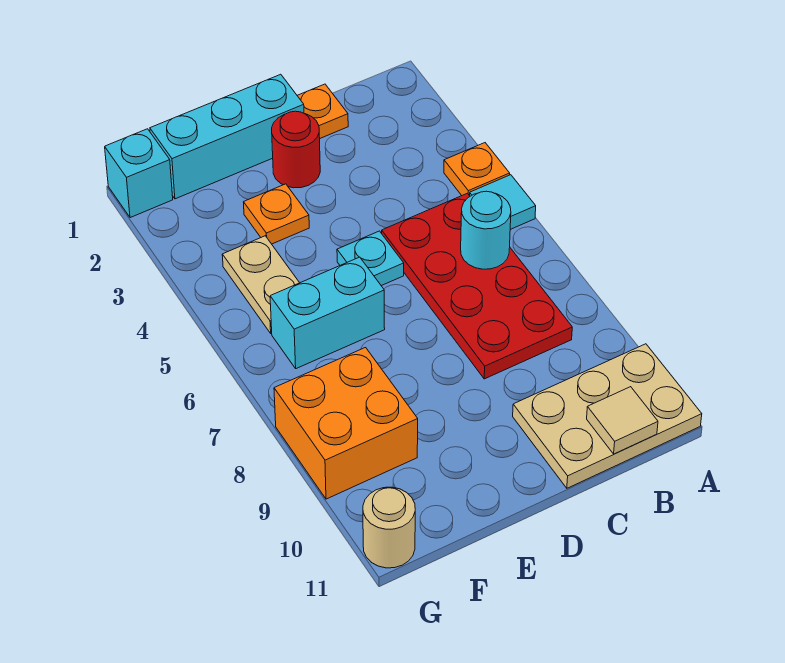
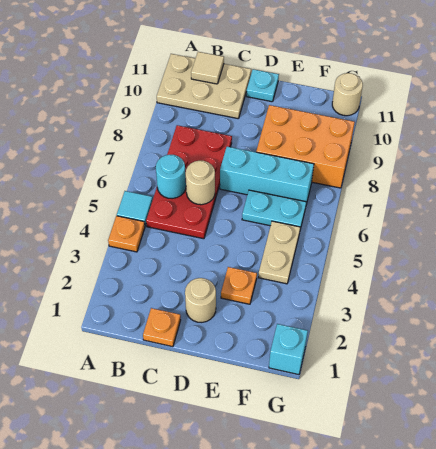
none -> tan 1x1 round brick [186,161,215,205]
cyan 1x3 brick [150,74,304,199] -> cyan 1x3 brick moved to [220,147,314,204]
red 1x1 round brick [272,111,320,188] -> tan 1x1 round brick [185,278,216,322]
cyan 1x1 plate [337,231,404,286] -> cyan 1x1 plate moved to [246,69,279,102]
cyan 1x2 brick [270,257,385,369] -> cyan 1x2 plate [242,190,306,229]
orange 2x2 brick [274,348,418,499] -> orange 2x3 brick [256,105,355,188]

